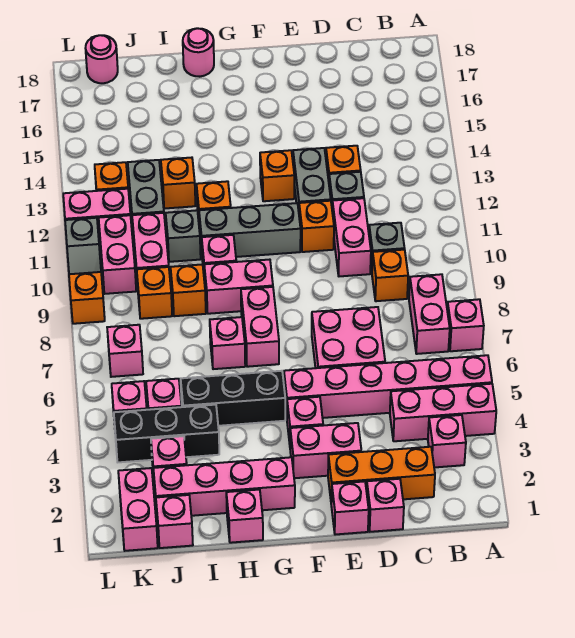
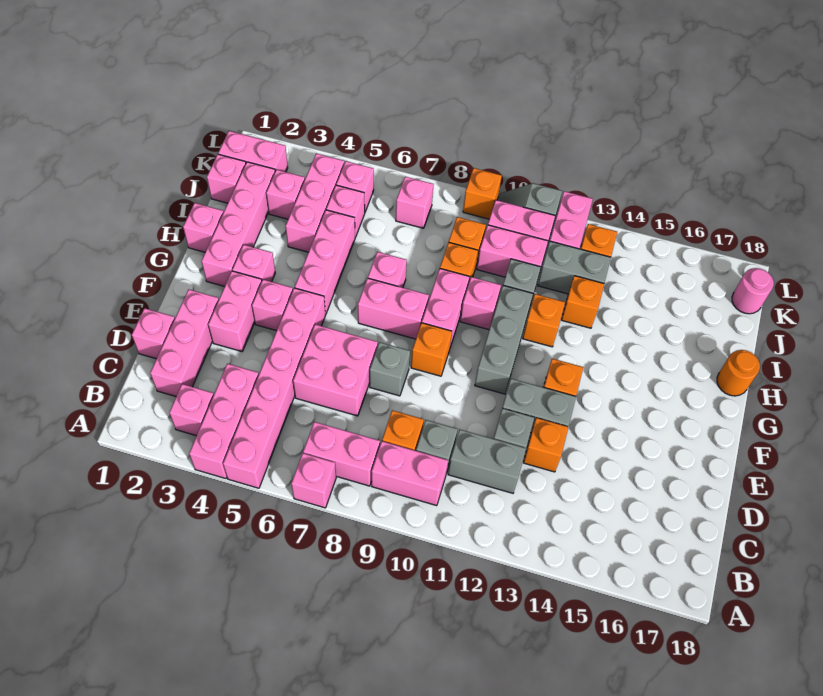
orange 1x3 brick [328,447,435,502] -> pink 1x3 brick [150,290,219,396]
none -> grey 1x2 brick [448,430,526,493]
pink 1x2 brick [332,198,371,276] -> pink 1x2 brick moved to [372,441,448,506]
pink 1x1 brick [331,481,369,535] -> pink 1x1 brick moved to [232,245,275,282]
none -> grey 1x1 brick [370,342,410,396]
orange 1x1 brick [299,201,334,252] -> orange 1x1 brick moved to [411,323,452,376]
black 1x3 brick [181,371,285,426] -> pink 1x3 brick [295,210,355,314]
pink 1x1 round brick [183,28,214,77] -> orange 1x1 round brick [717,350,760,396]
black 1x3 brick [114,405,219,462] -> pink 1x3 brick [286,153,344,252]

